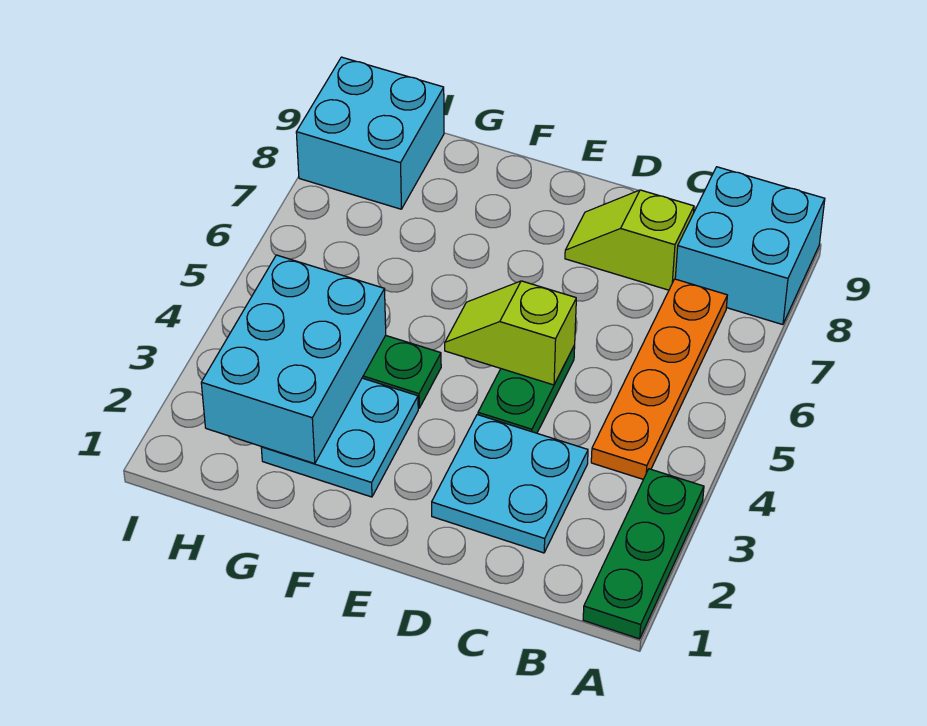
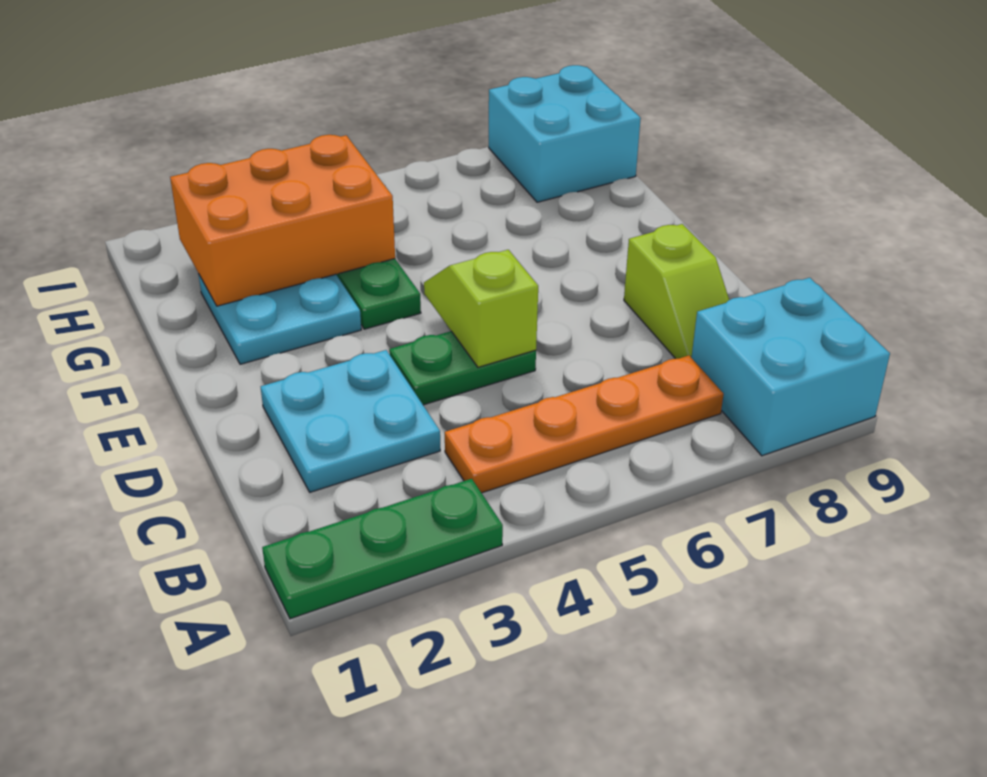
lime 1x2 slope [565,190,694,290] -> lime 1x2 slope turned to [624,224,729,359]
cyan 2x3 brick [201,255,386,464] -> orange 2x3 brick [170,135,395,306]

